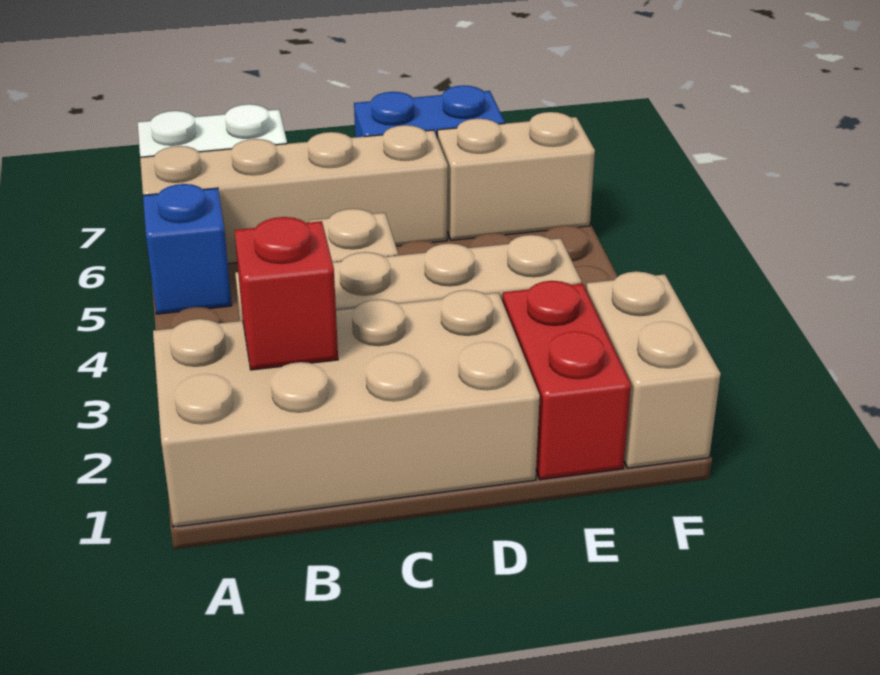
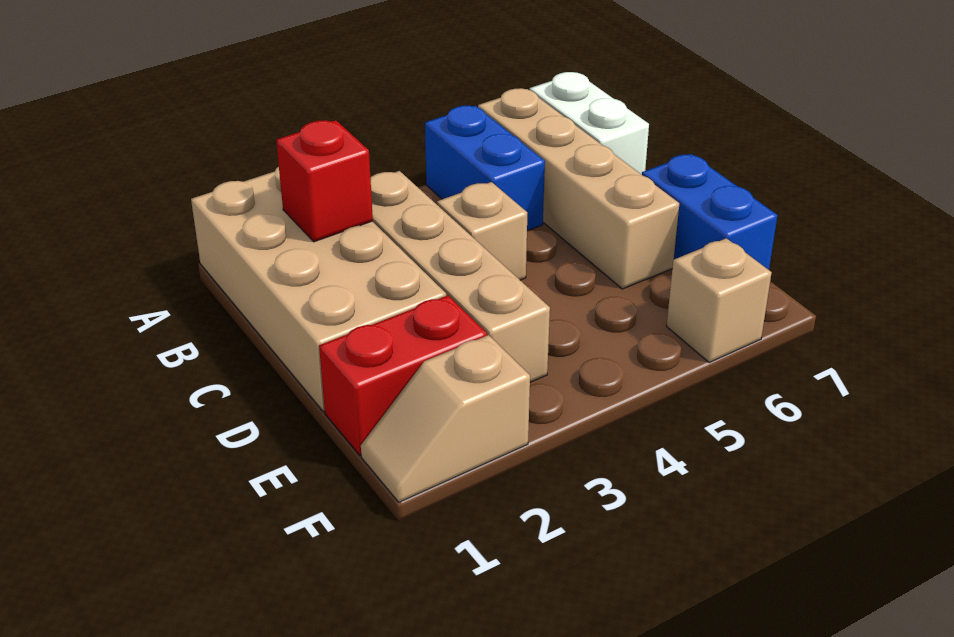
blue 1x1 brick [143,184,232,314] -> blue 1x2 brick [425,106,545,231]
tan 1x2 brick [437,112,595,240] -> tan 1x1 brick [667,238,772,362]
tan 1x2 brick [586,271,721,468] -> tan 1x2 slope [361,335,530,502]

